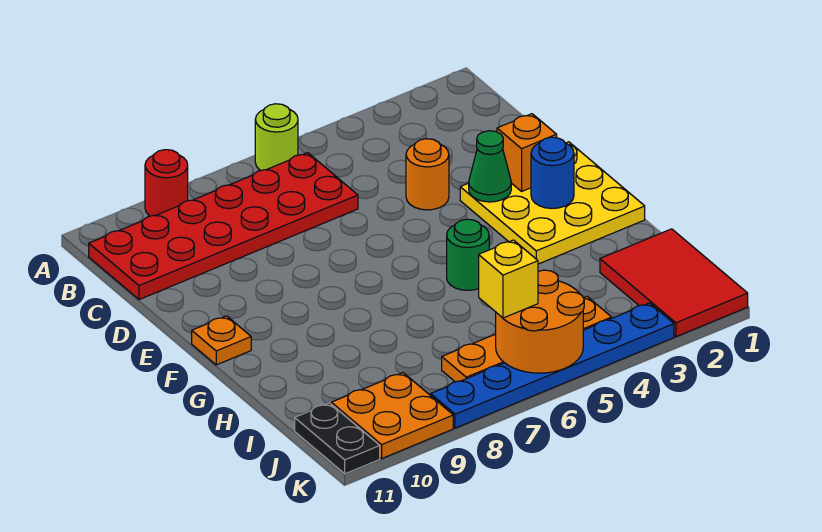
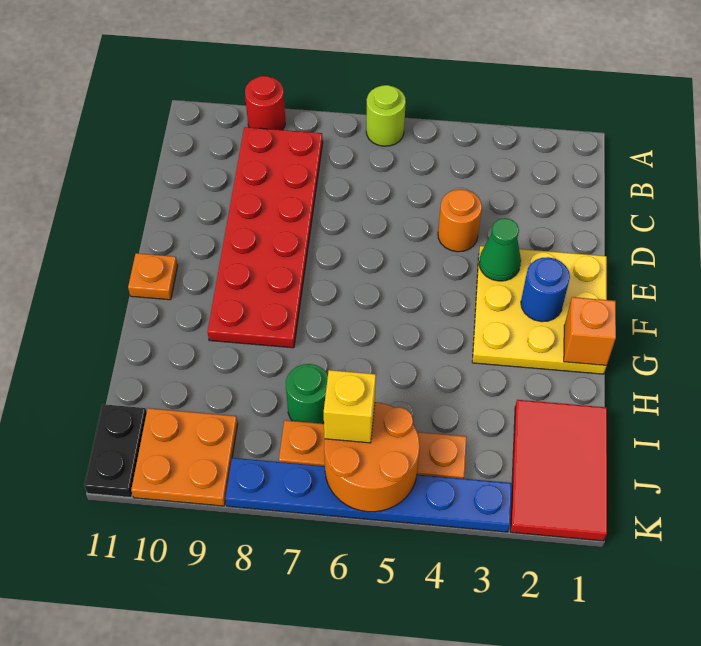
red 2x6 plate [89,153,358,300] -> red 2x6 plate turned to [208,127,323,348]
orange 1x1 brick [497,114,557,191] -> orange 1x1 brick moved to [564,297,616,366]
green 1x1 round brick [447,219,489,290] -> green 1x1 round brick moved to [286,364,328,424]

